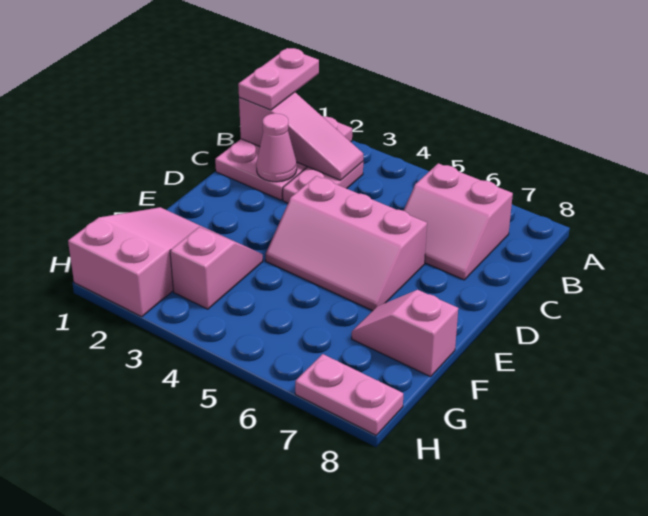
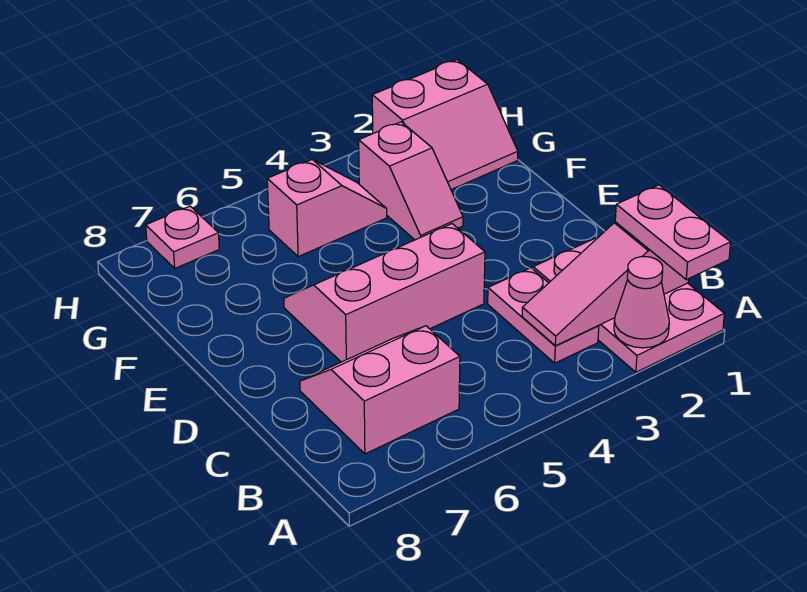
pink 1x1 cone [256,113,297,182] -> pink 1x1 cone moved to [614,257,669,348]
pink 2x3 slope [68,207,222,317] -> pink 2x2 slope [372,60,518,190]
pink 1x2 slope [352,290,458,377] -> pink 1x2 slope moved to [267,160,387,257]
pink 1x2 plate [295,354,403,435] -> pink 1x1 plate [146,206,219,268]

